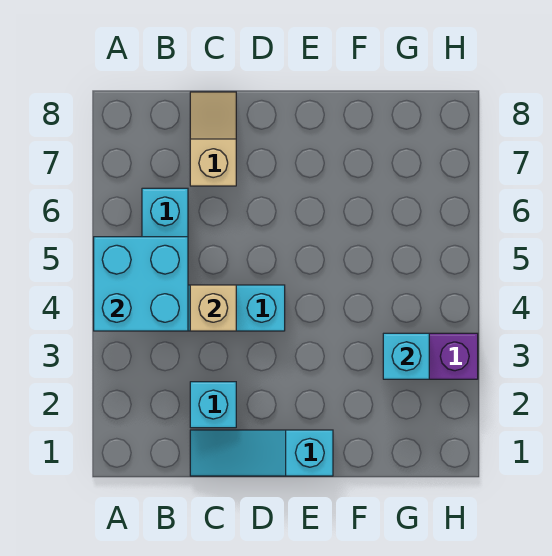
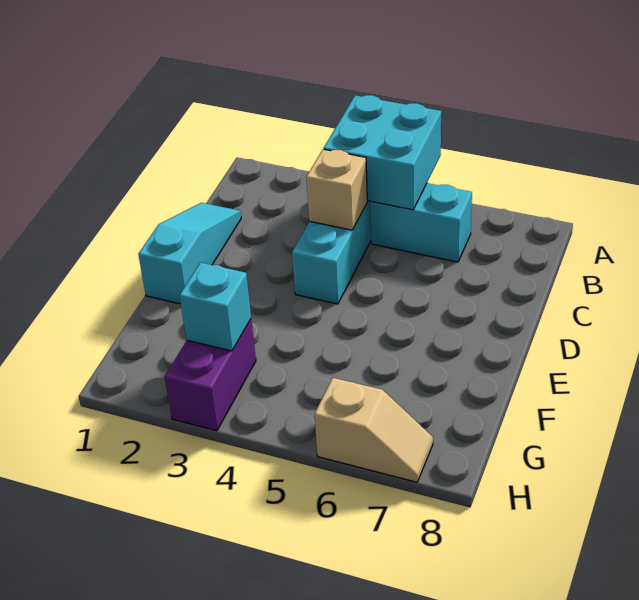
cyan 1x1 brick [190,382,236,428] -> none
tan 1x2 slope [190,92,236,186] -> tan 1x2 slope moved to [314,378,433,482]

